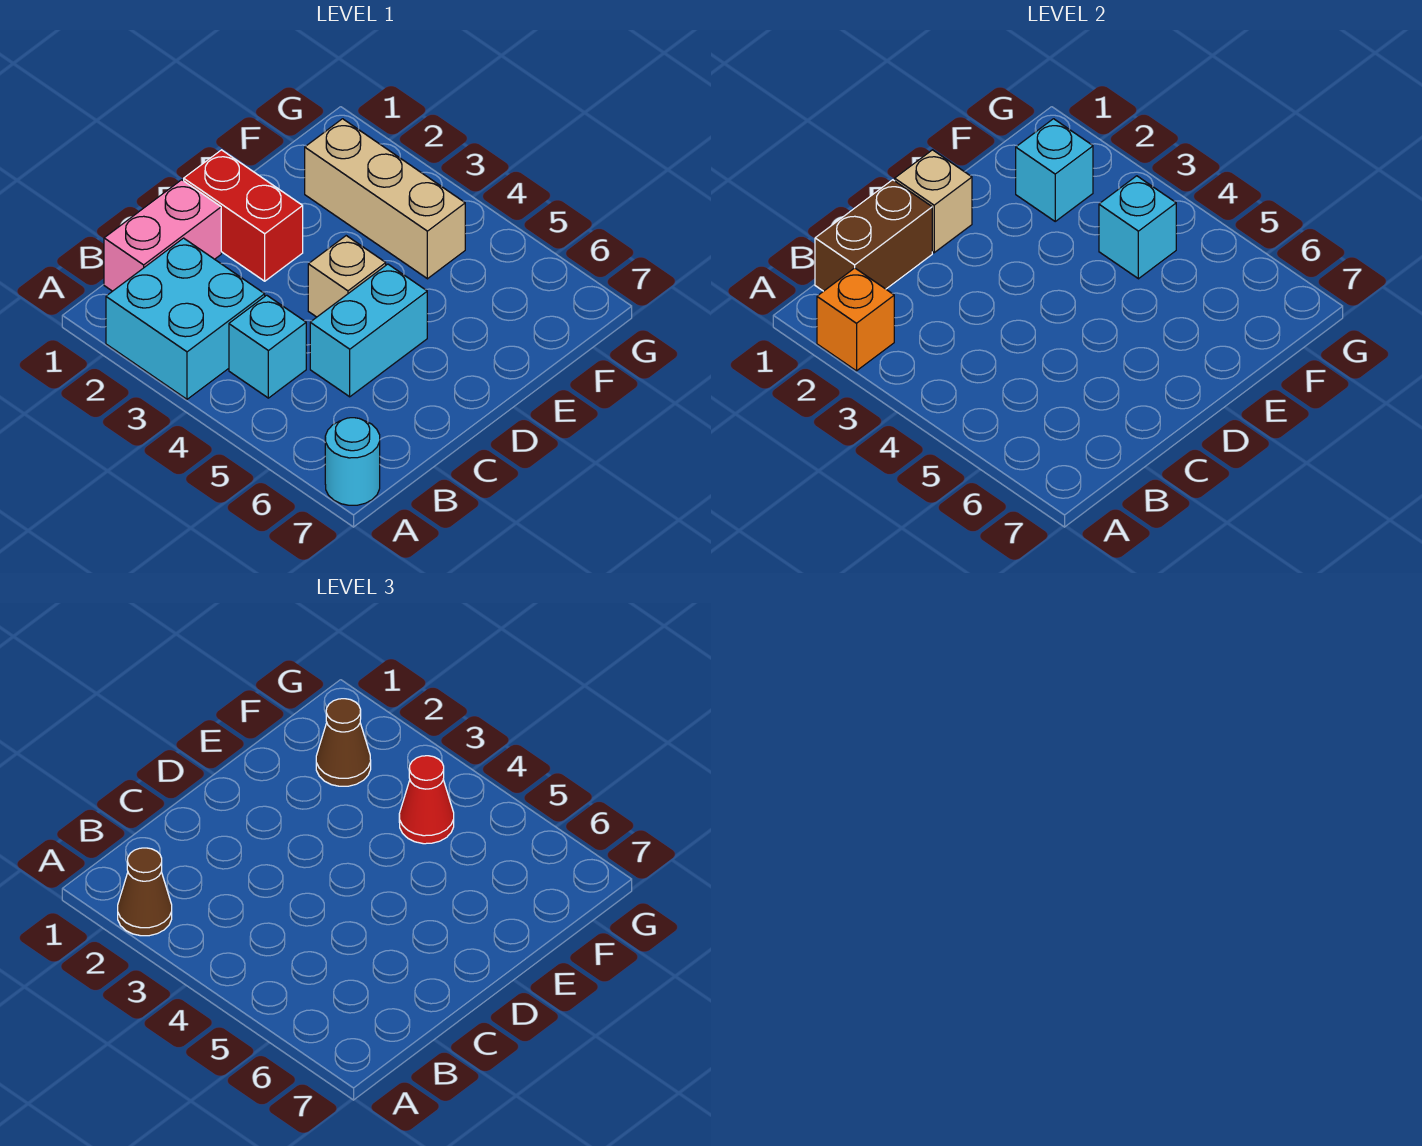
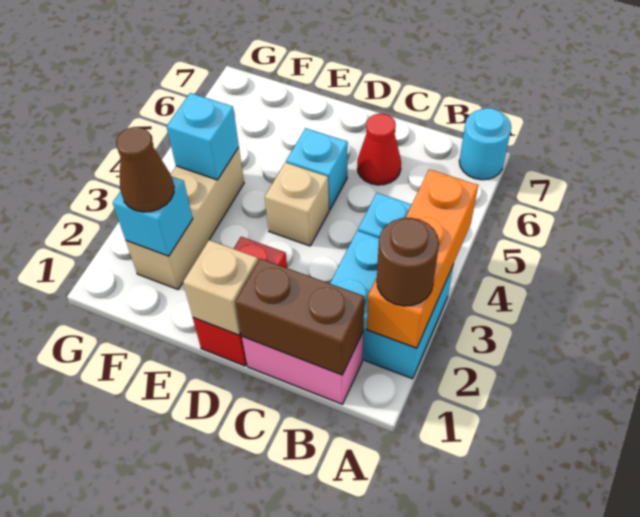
orange 1x1 brick [817,268,894,371] -> orange 1x3 brick [367,169,478,348]
brown 1x1 cone [118,848,172,936] -> brown 1x1 round brick [377,218,439,306]
cyan 1x2 brick [310,264,427,397] -> cyan 1x1 brick [286,128,348,210]
red 1x1 cone [399,756,454,844] -> red 1x1 cone moved to [357,114,401,185]

